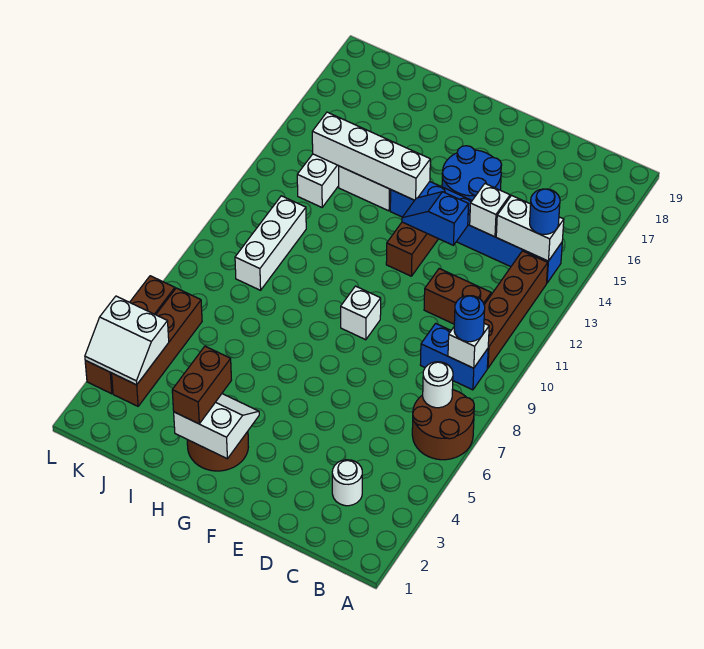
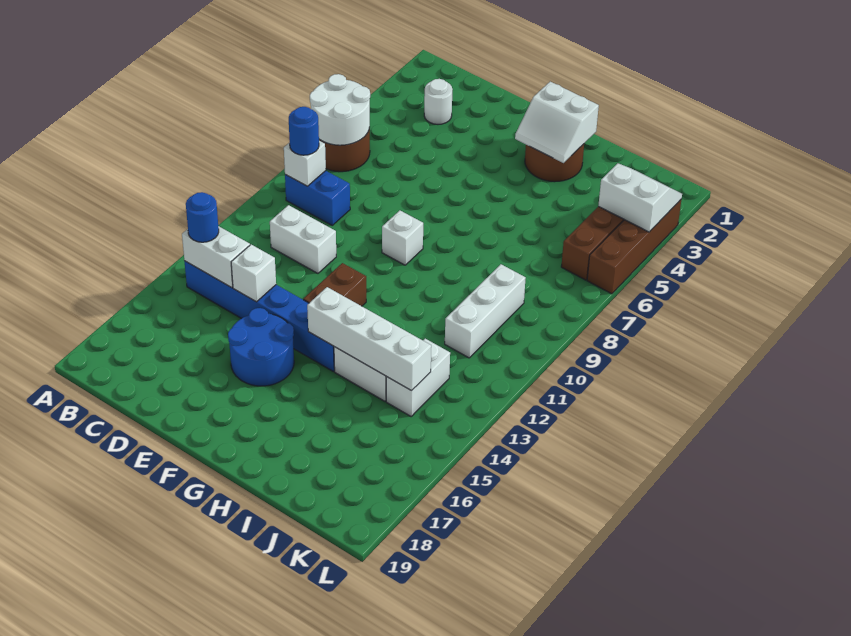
white 1x1 round brick [423,362,453,408] -> white 2x2 round brick [310,74,370,145]
brown 1x4 brick [484,251,548,368] -> none
brown 1x2 brick [424,269,491,324] -> white 1x2 brick [270,205,336,273]
blue 1x2 slope [402,192,468,245] -> none
brown 1x2 brick [172,346,231,424] -> none

